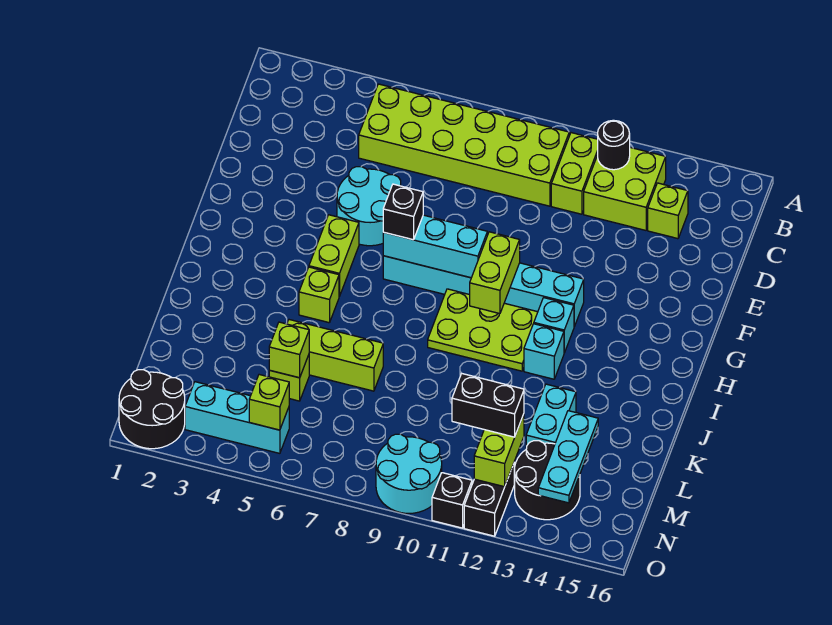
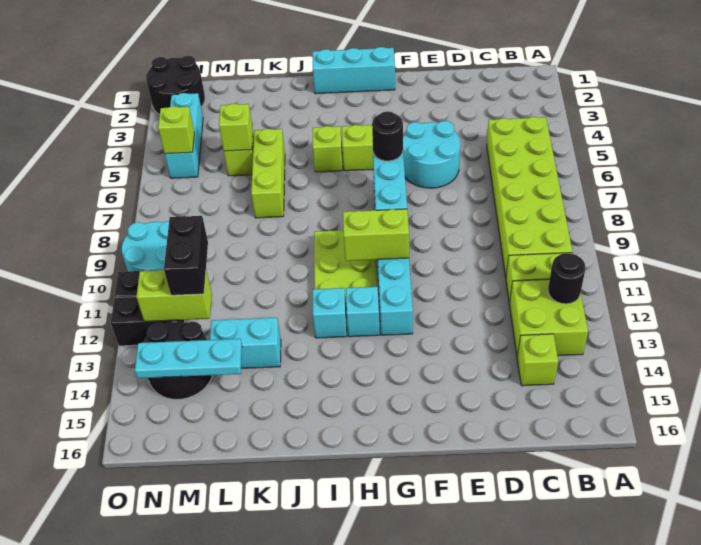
none -> cyan 1x3 brick [313,47,395,94]
black 1x1 brick [383,184,423,240] -> black 1x1 round brick [372,111,403,161]

